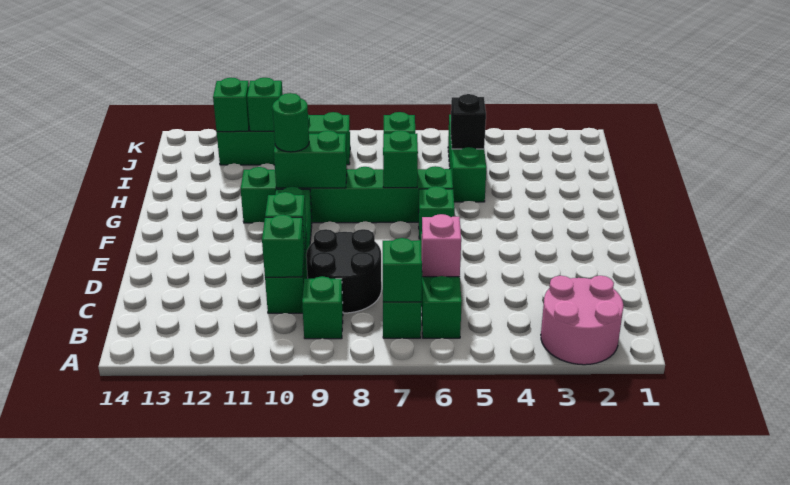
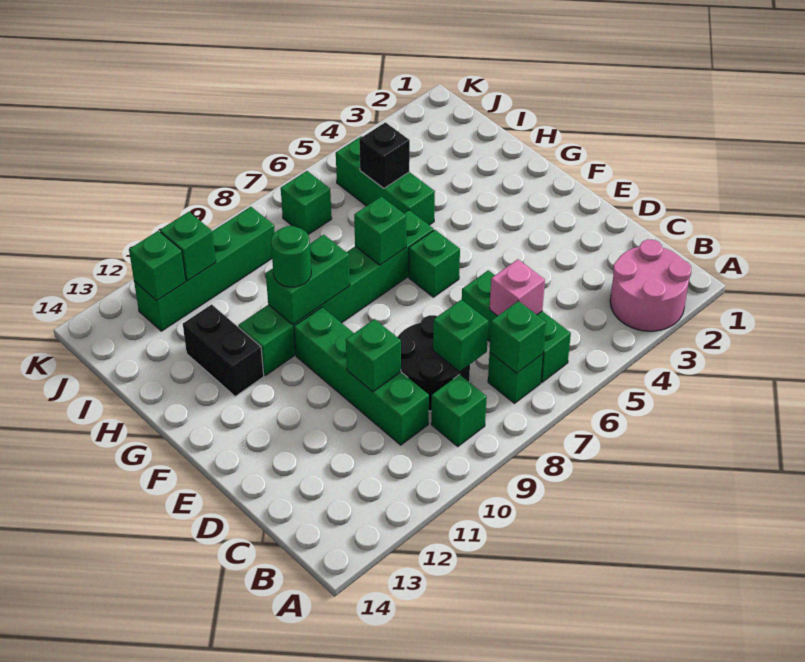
green 1x1 brick [262,215,304,277] -> green 1x1 brick moved to [433,300,488,372]
none -> black 1x2 brick [183,304,264,396]

